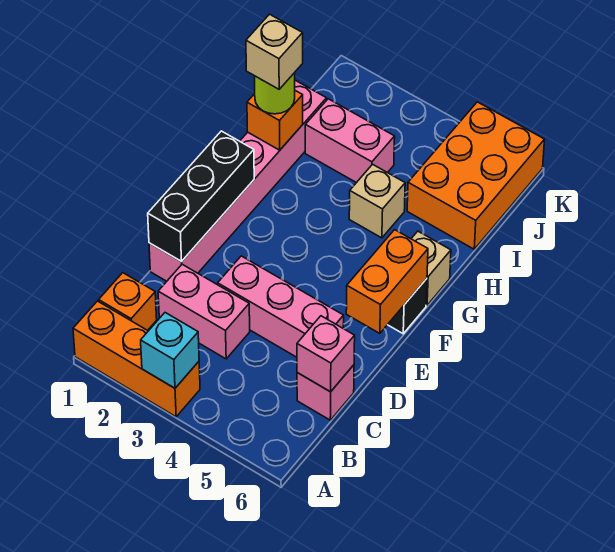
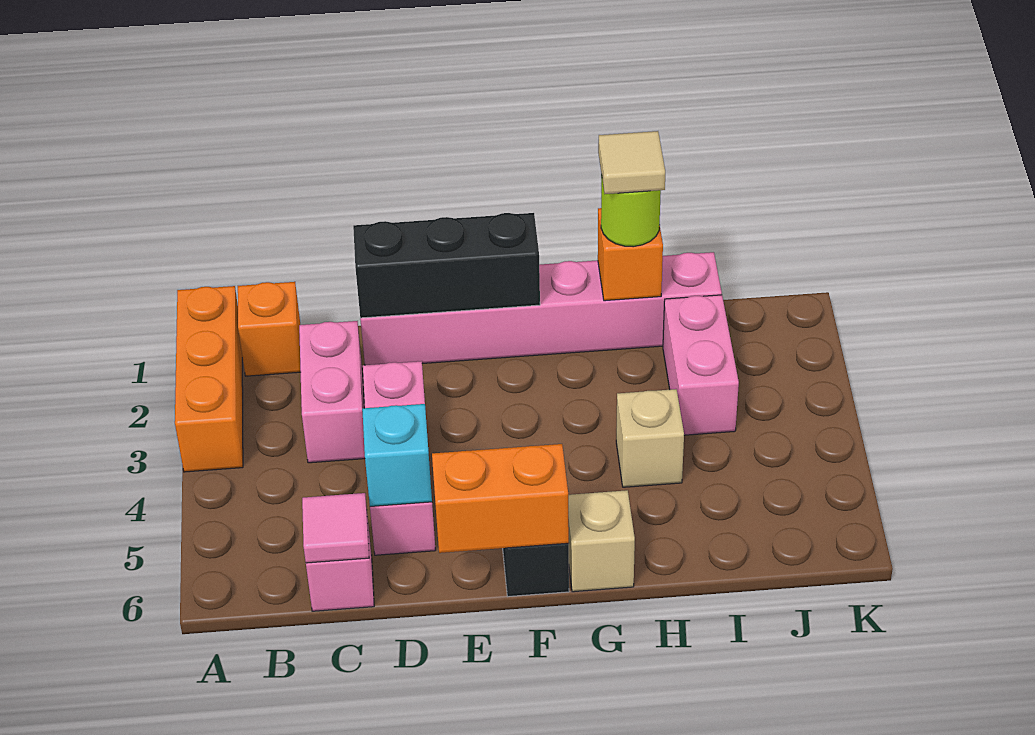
cyan 1x1 brick [141,313,199,388] -> cyan 1x1 brick moved to [362,404,432,506]
pink 1x1 brick [297,316,355,392] -> pink 1x1 tile [302,493,369,563]
tan 1x1 brick [246,14,303,89] -> tan 1x1 tile [598,131,665,194]
orange 2x3 brick [407,102,545,249] -> none

